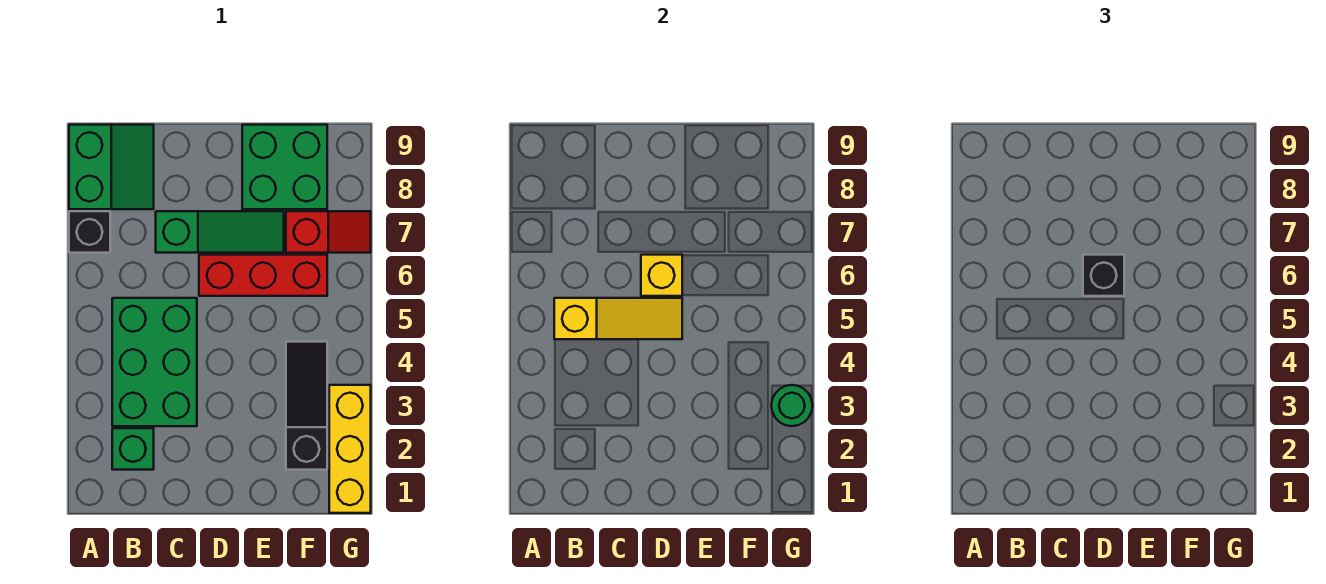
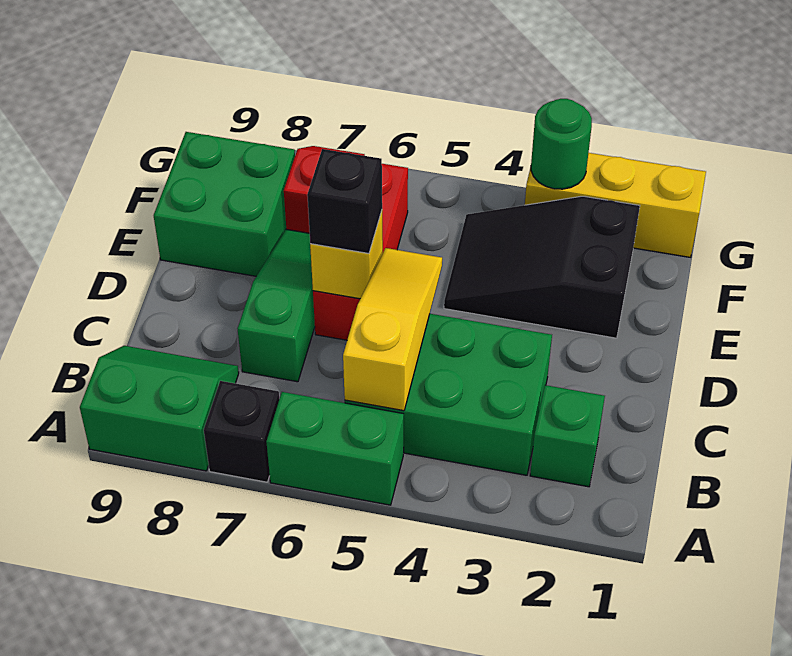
none -> green 1x2 brick [266,392,404,505]
black 1x3 slope [286,342,327,470] -> black 2x3 slope [444,196,640,338]

